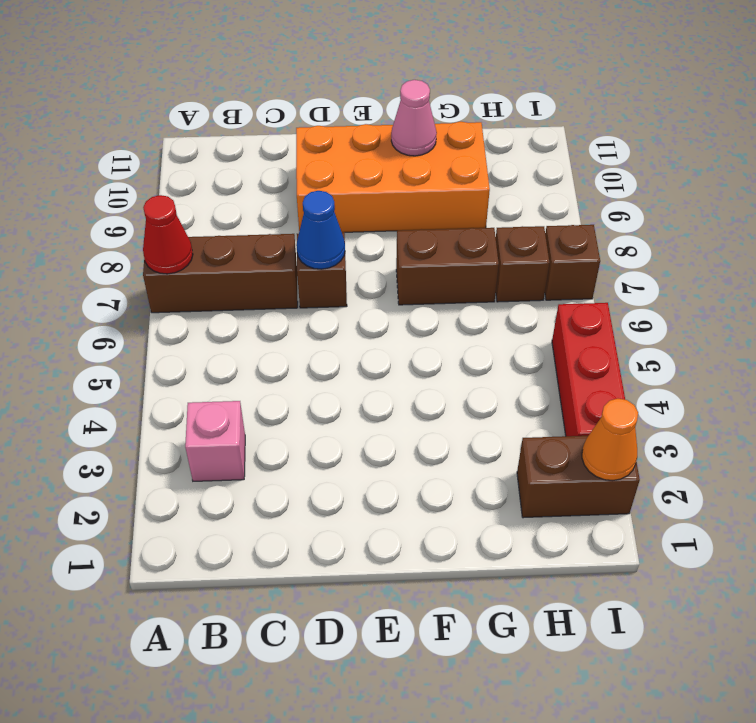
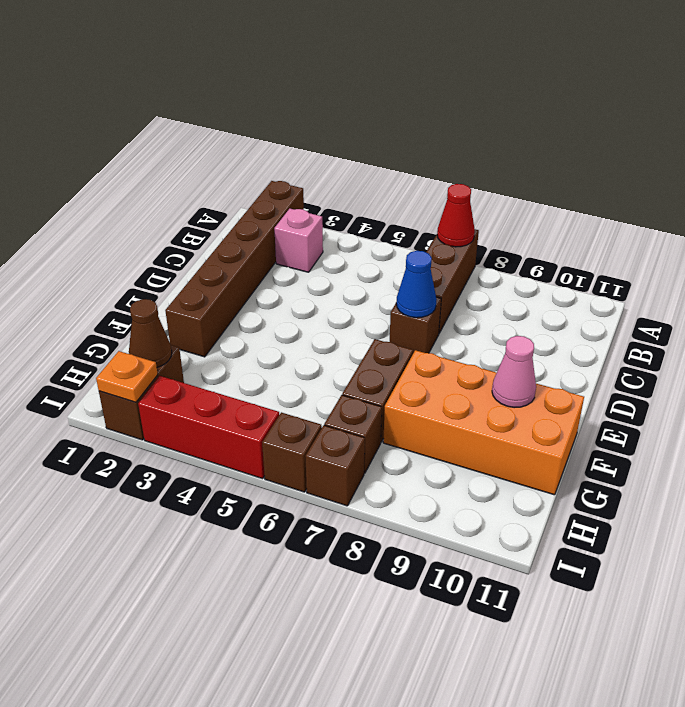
none -> brown 1x6 brick [165,181,304,357]
orange 2x4 brick [296,122,490,232] -> orange 2x4 brick turned to [383,350,584,495]
none -> brown 1x1 cone [129,299,172,367]
orange 1x1 cone [582,399,638,481] -> orange 1x1 plate [96,351,158,402]
none -> brown 1x1 brick [262,412,322,492]

